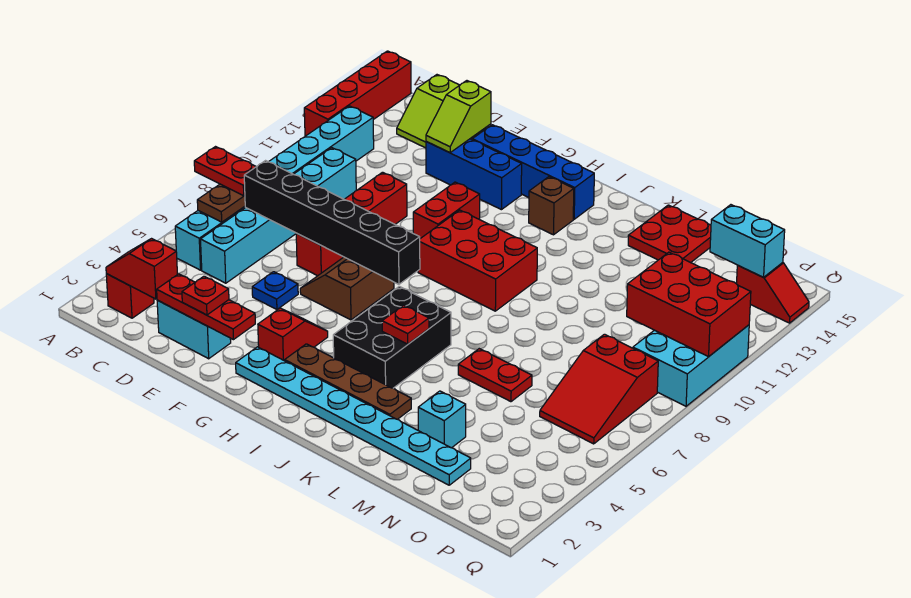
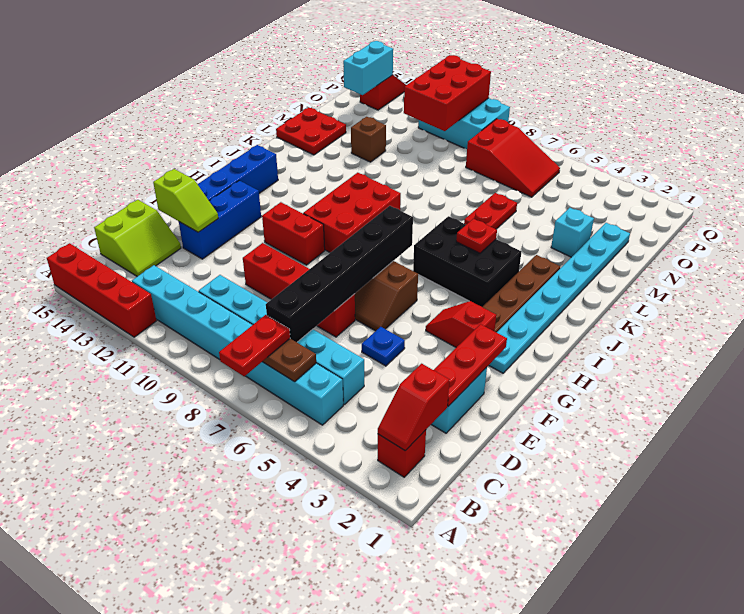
red 1x1 plate [182,276,229,315] -> none
brown 1x1 brick [529,177,574,235] -> brown 1x1 brick moved to [351,117,386,162]

